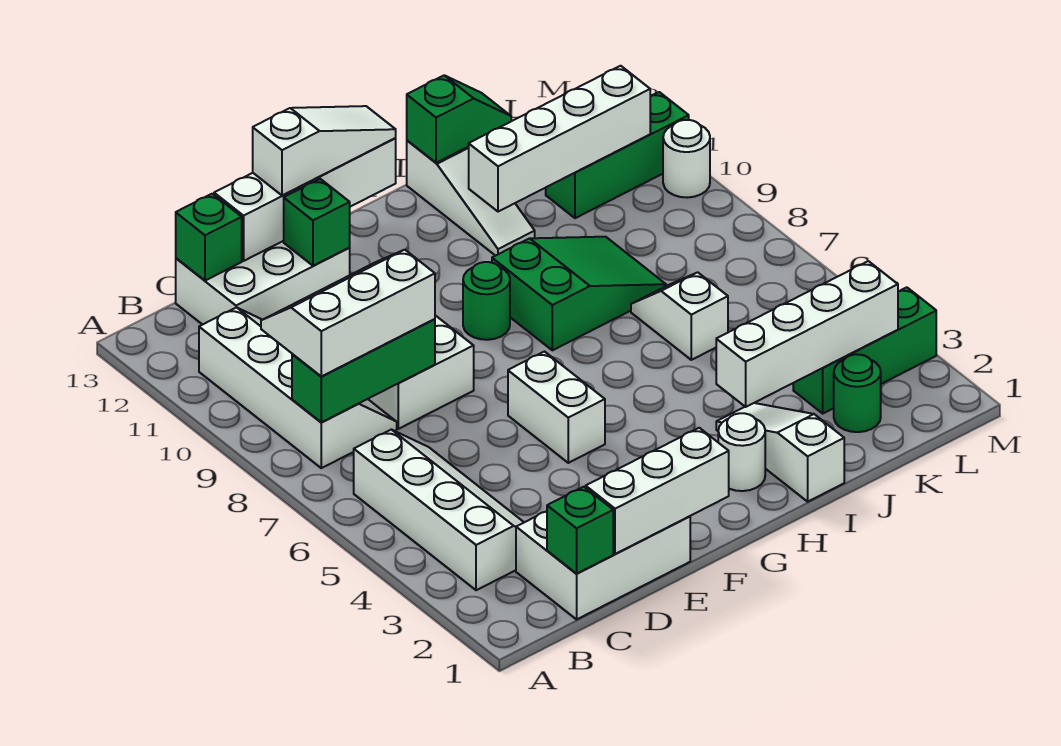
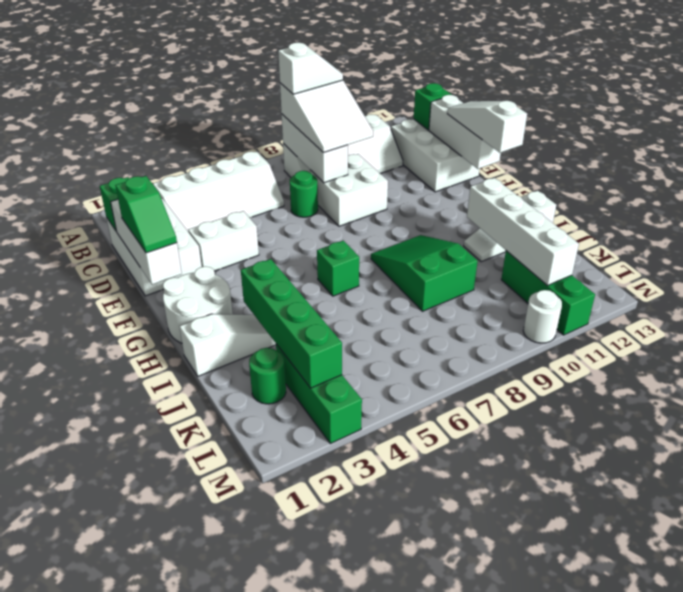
green 1x3 brick [292,319,435,422] -> white 1x3 brick [282,114,348,183]
white 2x3 slope [261,250,435,376] -> white 2x3 slope turned to [280,80,373,153]
white 1x4 brick [214,138,396,261] -> white 1x3 brick [429,95,501,169]
green 1x1 brick [284,179,350,266] -> green 1x1 brick moved to [317,241,359,296]
white 1x3 slope [253,106,396,195] -> white 1x3 slope turned to [447,101,527,153]
white 1x2 brick [508,352,605,463] -> white 1x2 brick moved to [188,211,259,271]
green 1x1 round brick [463,262,510,340] -> green 1x1 round brick moved to [290,171,318,217]
white 1x1 round brick [718,413,765,491] -> white 2x2 round brick [163,267,233,343]
green 2x3 slope [492,237,666,350] -> green 2x3 slope turned to [371,235,478,311]
white 1x4 brick [716,261,898,407] -> green 1x4 brick [241,259,342,388]
green 1x2 slope [407,75,511,163] -> green 1x2 slope moved to [115,176,177,253]
white 1x2 slope [631,272,728,360] -> white 1x2 slope moved to [278,43,343,94]

